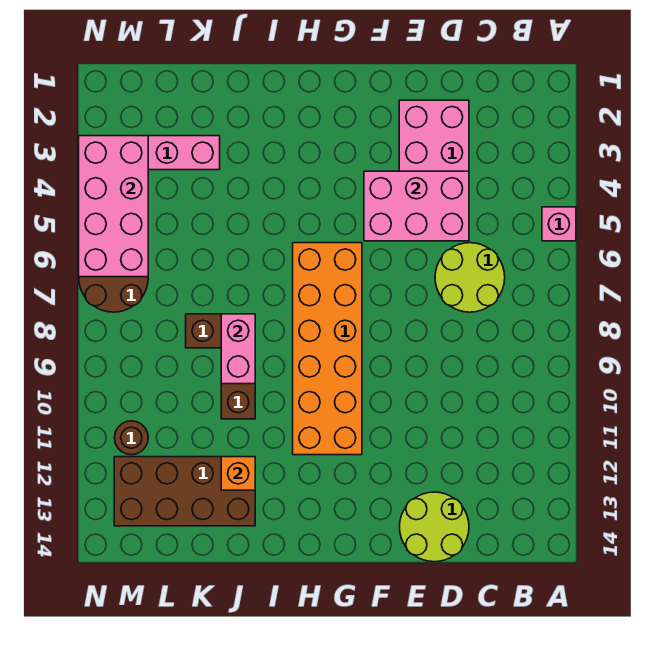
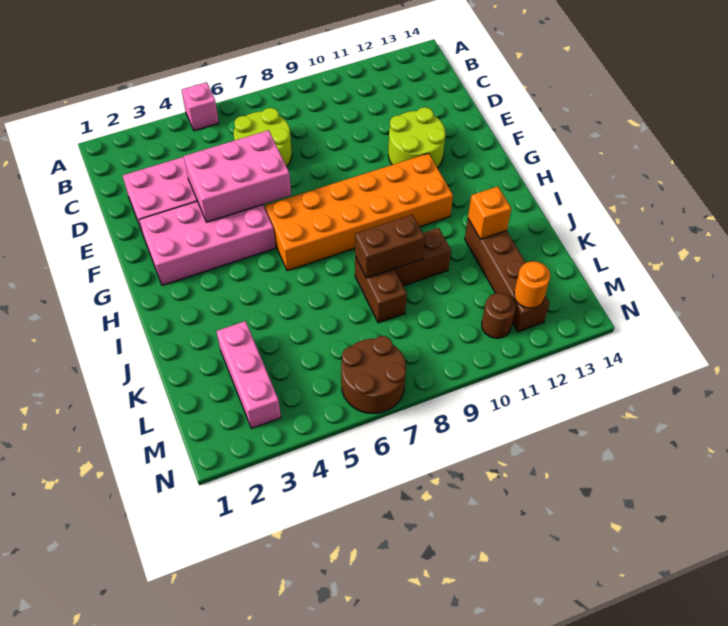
pink 2x3 brick [364,171,469,241] -> pink 2x3 brick turned to [184,130,291,222]
lime 2x2 round brick [400,492,469,562] -> lime 2x2 round brick moved to [388,107,446,168]
pink 1x2 brick [221,314,255,384] -> brown 1x2 brick [355,215,425,278]
brown 2x4 brick [114,457,255,526] -> brown 1x4 brick [465,219,550,332]
pink 2x4 brick [79,136,148,277] -> pink 2x4 brick moved to [139,201,275,285]
none -> orange 1x1 round brick [514,261,550,308]

